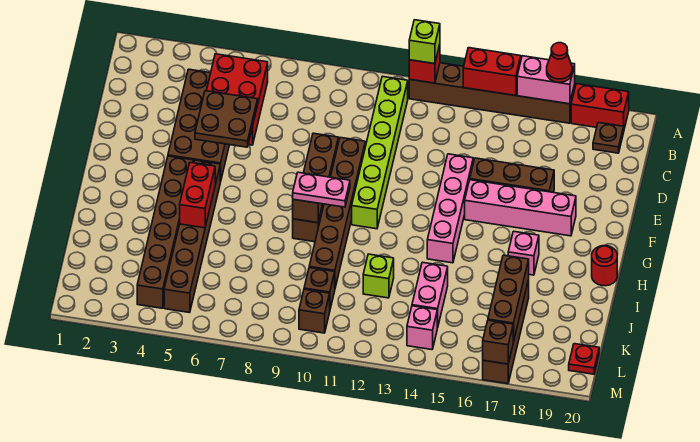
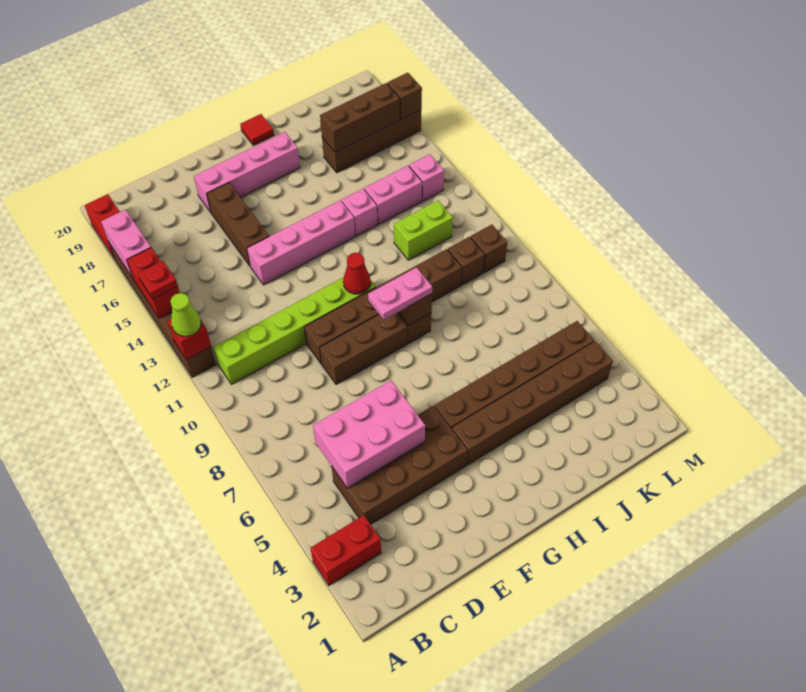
lime 1x1 brick [409,20,440,64] -> lime 1x1 cone [170,293,201,336]
red 1x1 cone [547,43,572,82] -> red 1x1 cone moved to [343,253,371,294]
brown 1x1 plate [593,123,624,153] -> none
red 2x3 brick [207,54,268,145] -> pink 2x3 brick [313,380,425,488]
brown 2x2 plate [195,91,258,147] -> none
pink 1x4 brick [465,180,576,236] -> pink 1x4 brick turned to [194,132,300,212]
red 1x2 brick [180,162,215,228] -> red 1x2 brick moved to [311,515,381,585]
pink 1x2 plate [293,172,350,207] -> pink 1x2 plate turned to [368,267,432,320]
pink 1x1 brick [508,231,539,275] -> pink 1x1 brick moved to [341,189,378,236]
red 1x1 round brick [592,246,617,286] -> red 1x1 tile [240,114,274,146]
lime 1x1 brick [363,254,394,298] -> lime 1x2 brick [394,201,453,260]
red 1x1 plate [569,344,599,374] -> red 1x1 plate moved to [138,260,178,299]

